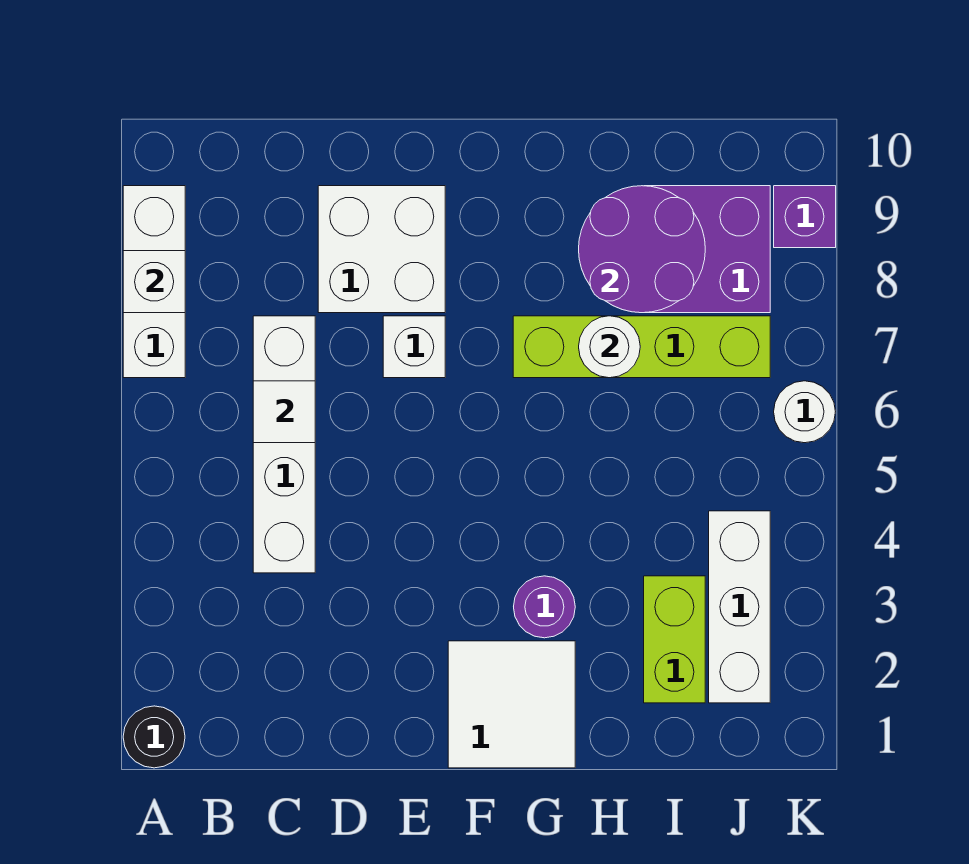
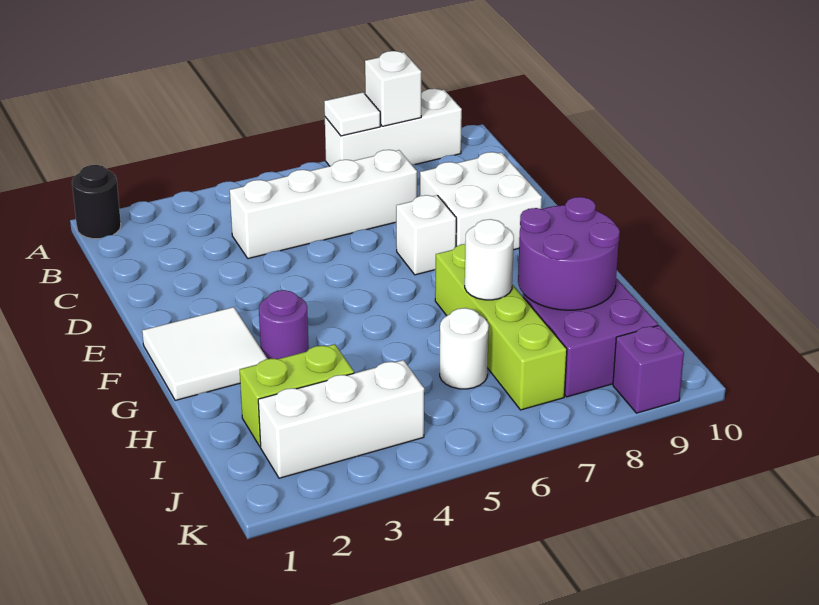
white 1x1 tile [253,381,315,443] -> white 1x1 tile moved to [324,92,380,136]
white 1x1 round brick [774,381,835,443] -> white 1x1 round brick moved to [440,308,489,389]

